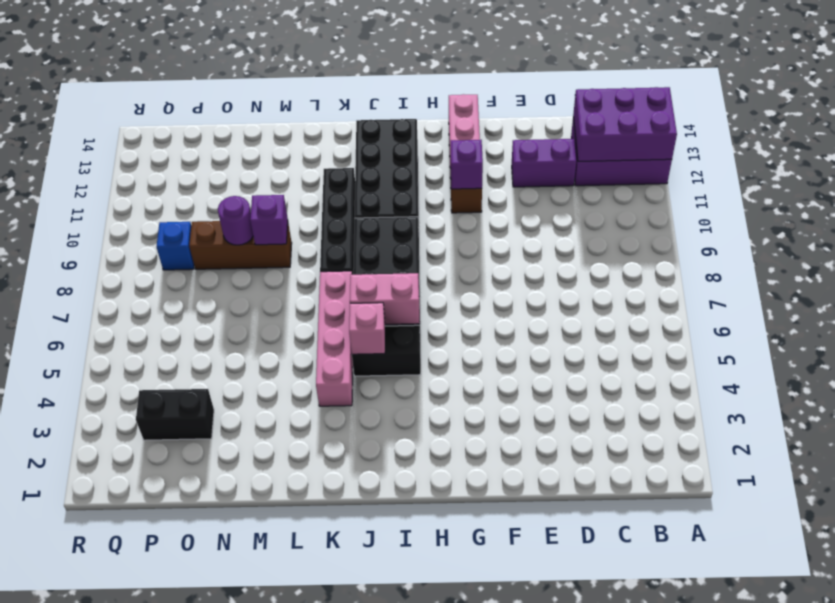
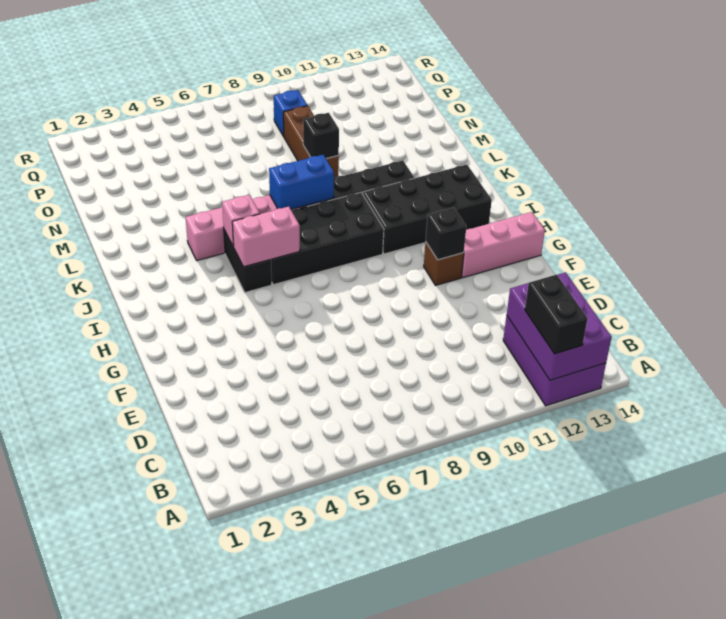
purple 1x2 brick [512,139,576,187] -> none
purple 1x1 brick [451,140,483,189] -> black 1x1 brick [426,208,466,260]
pink 1x2 brick [350,273,420,325] -> pink 1x2 brick turned to [232,207,300,267]
none -> blue 1x2 brick [269,155,334,209]
purple 1x1 brick [250,195,288,245] -> black 1x1 brick [303,113,339,159]
purple 1x1 round brick [218,196,253,245] -> none
black 1x2 brick [136,389,214,440] -> black 1x2 brick moved to [525,275,588,354]

